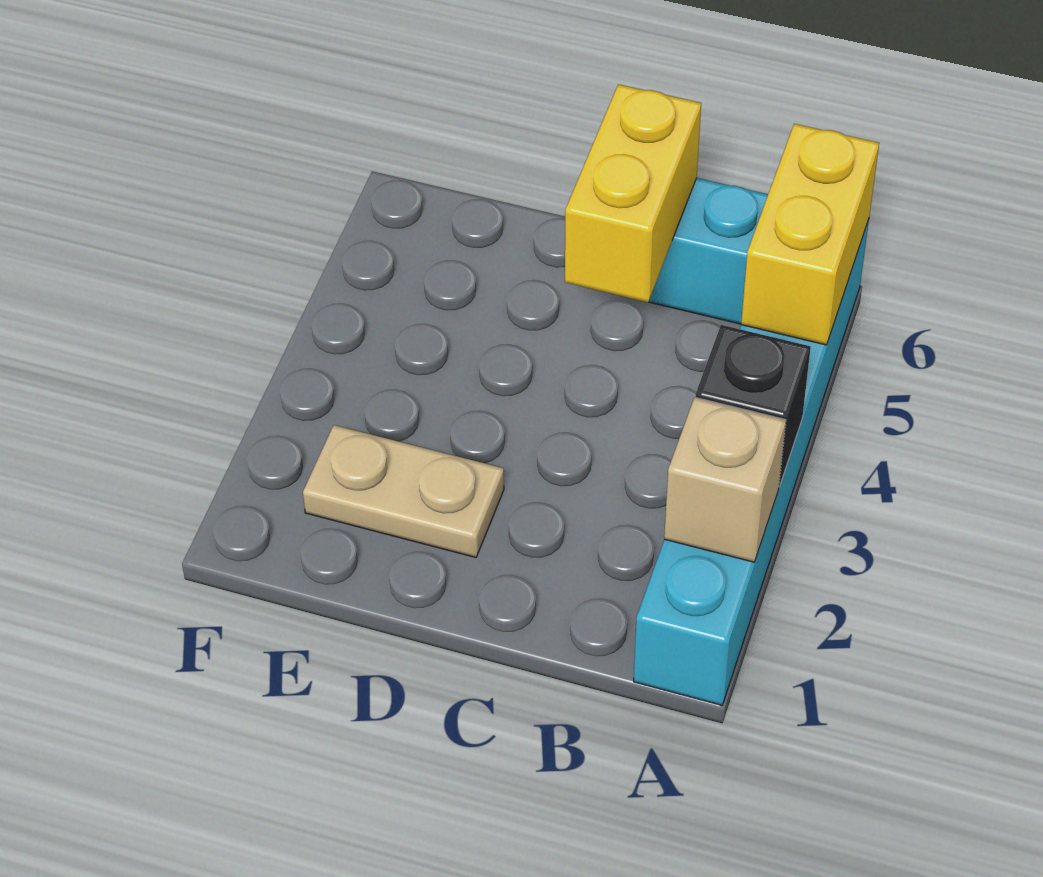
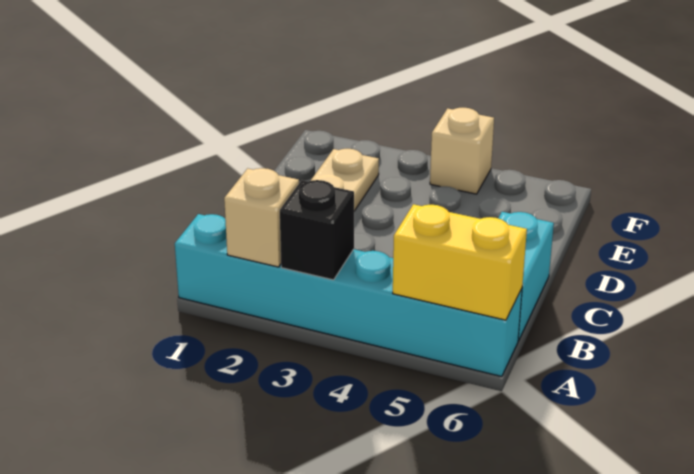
yellow 1x2 brick [565,84,701,302] -> none
none -> tan 1x1 brick [430,108,494,194]

